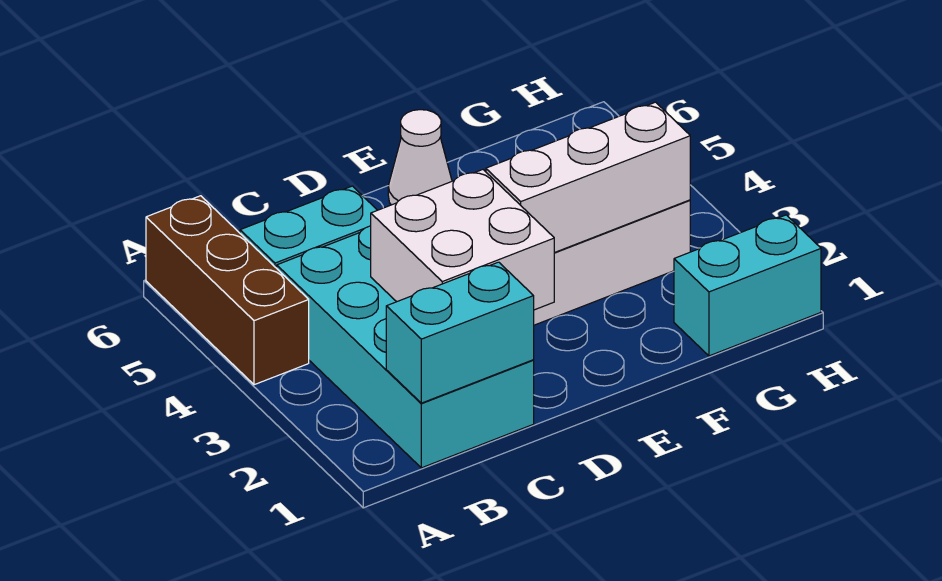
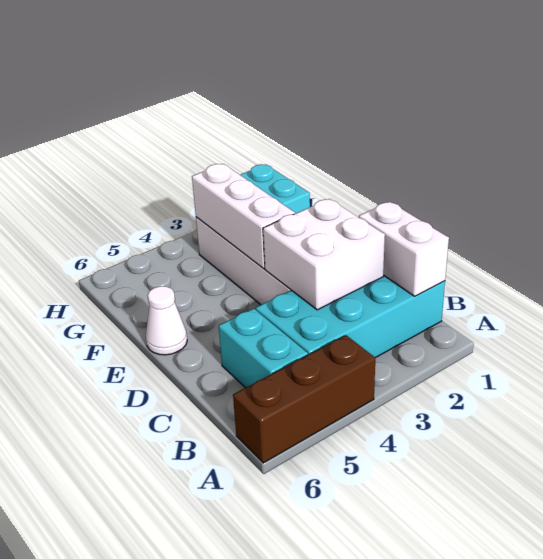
cyan 1x2 brick [386,262,534,403] -> white 1x2 brick [359,202,449,296]

